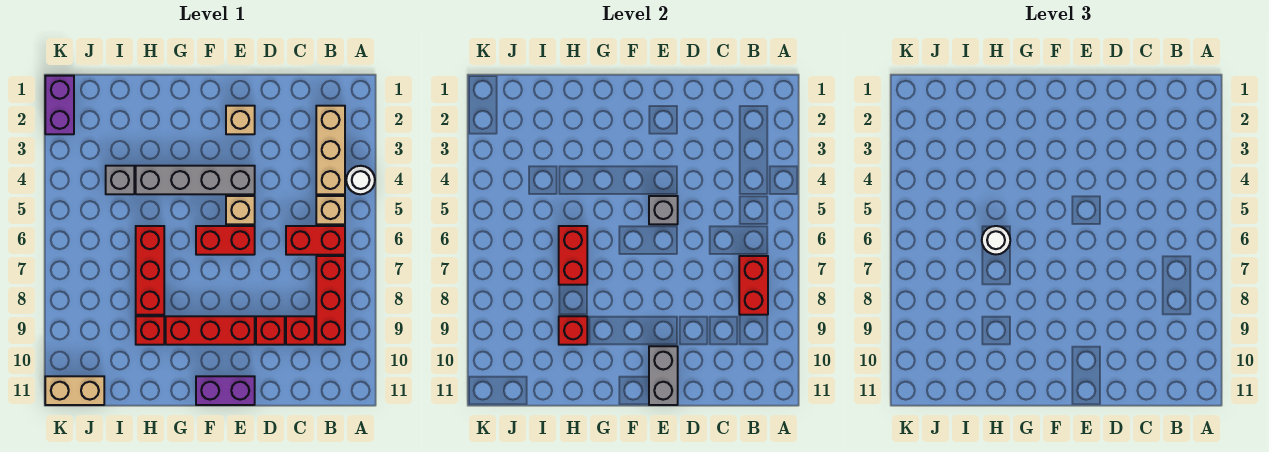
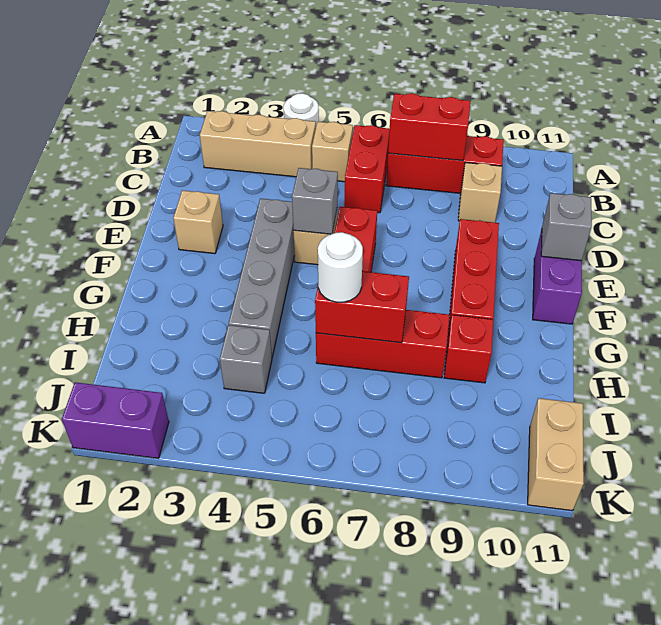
red 1x1 brick [286,316,315,345] -> tan 1x1 brick [458,162,502,223]
red 1x1 brick [256,316,285,345] -> none
grey 1x2 brick [649,346,678,405] -> grey 1x1 brick [541,193,592,261]
red 1x1 brick [559,316,587,345] -> none

